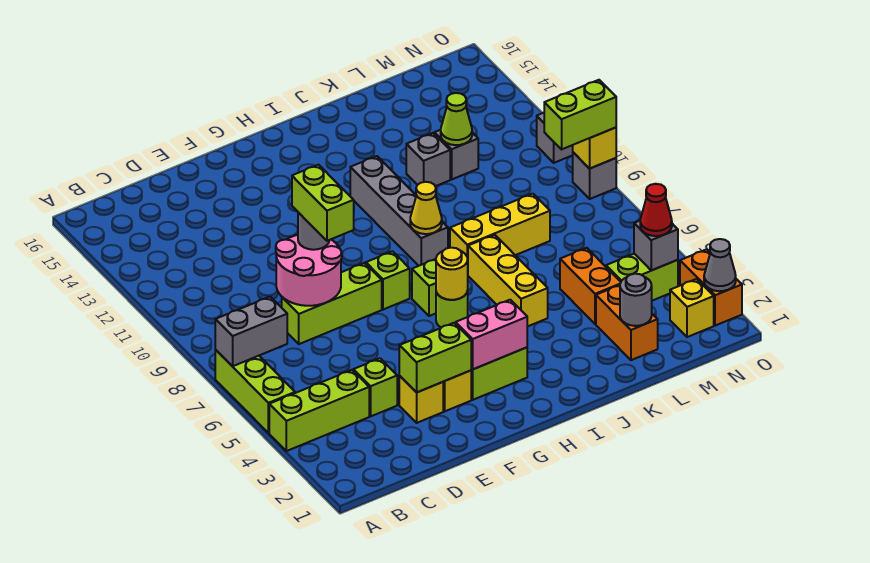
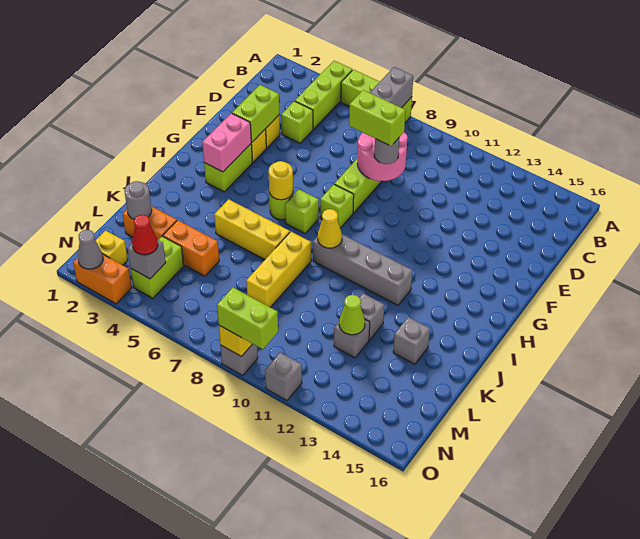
none -> grey 1x1 brick [393,317,430,364]
lime 1x2 brick [544,80,616,149] -> lime 1x2 brick turned to [217,288,278,349]

